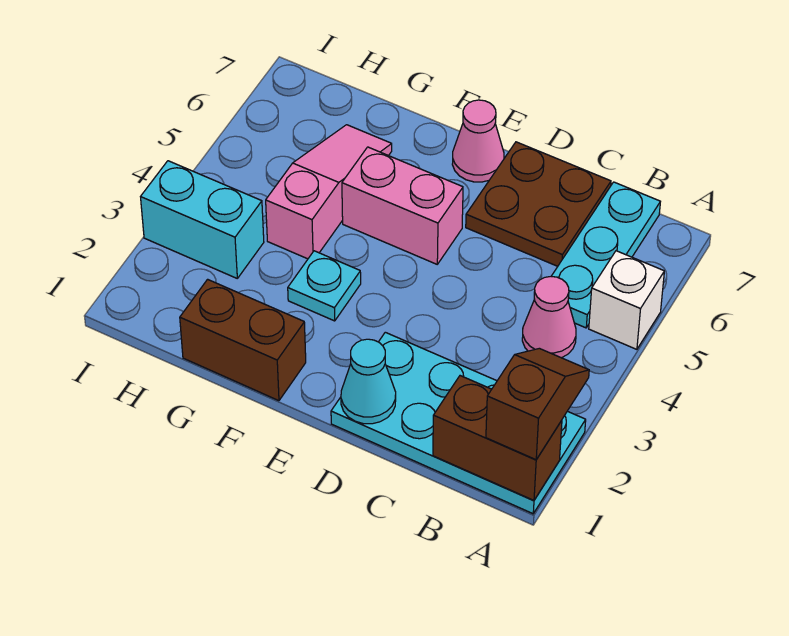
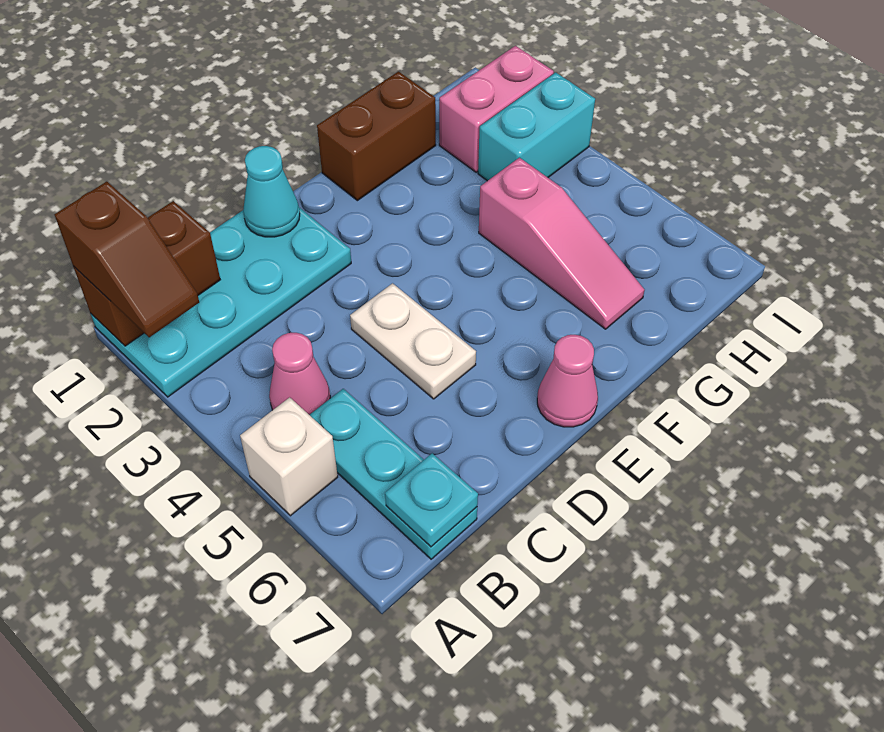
brown 2x2 plate [466,142,611,266] -> none
none -> white 1x2 plate [350,283,476,399]
pink 1x2 brick [342,147,463,264] -> pink 1x2 brick moved to [439,46,554,172]
cyan 1x1 plate [288,251,361,321] -> cyan 1x1 plate moved to [385,453,478,547]

